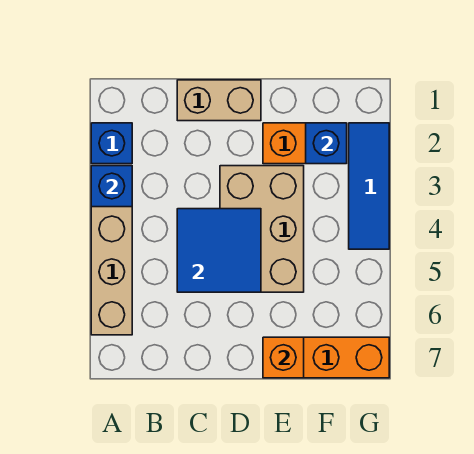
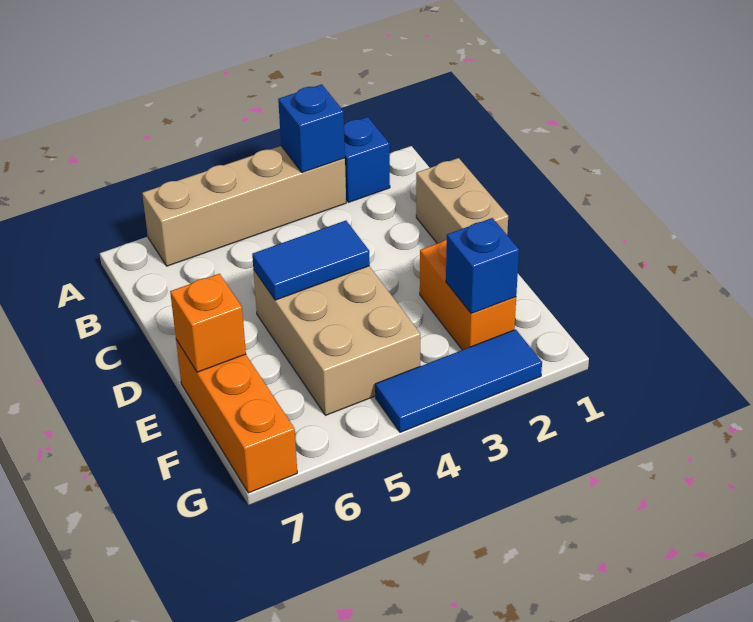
blue 2x2 tile [177,209,261,292] -> blue 1x2 tile [252,221,370,300]
tan 2x3 brick [220,166,304,292] -> tan 2x3 brick turned to [253,266,420,415]

